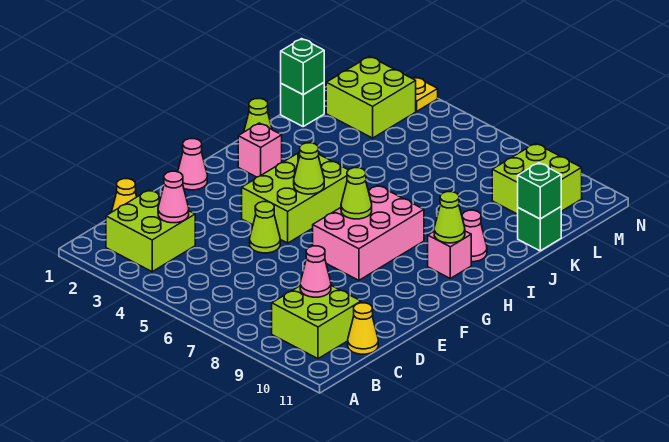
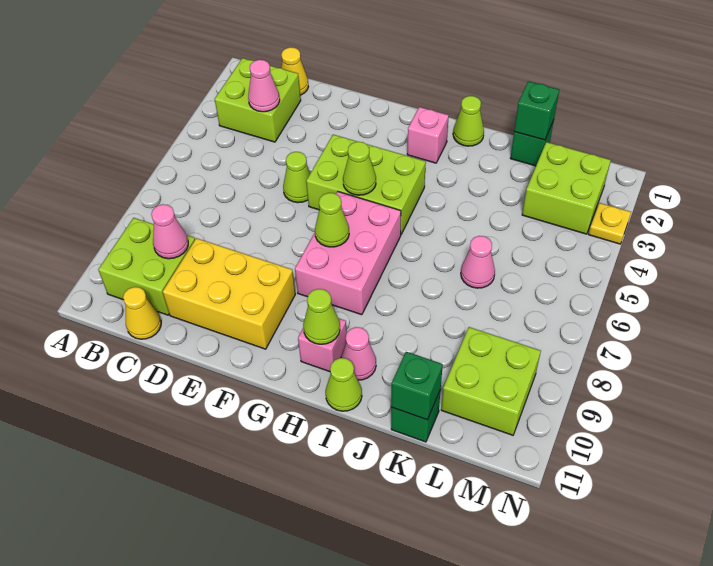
none -> yellow 2x3 brick [163,238,295,349]
pink 1x1 cone [178,139,207,190] -> pink 1x1 cone moved to [461,236,495,288]
pink 2x3 brick [313,185,424,280] -> pink 2x3 brick turned to [295,191,401,315]
none -> lime 1x1 cone [326,358,362,411]

